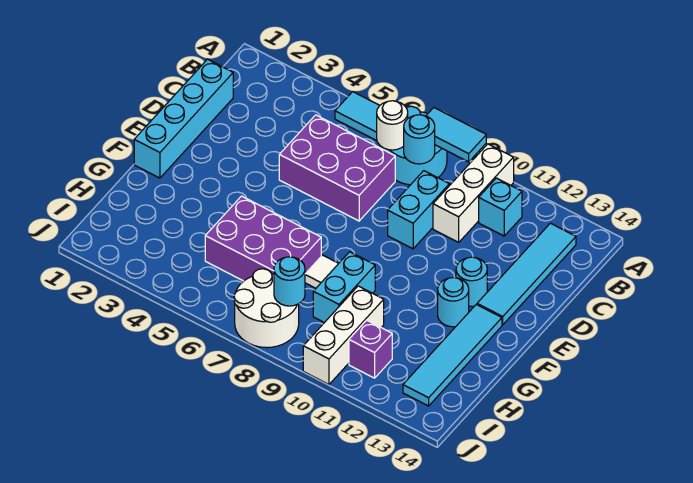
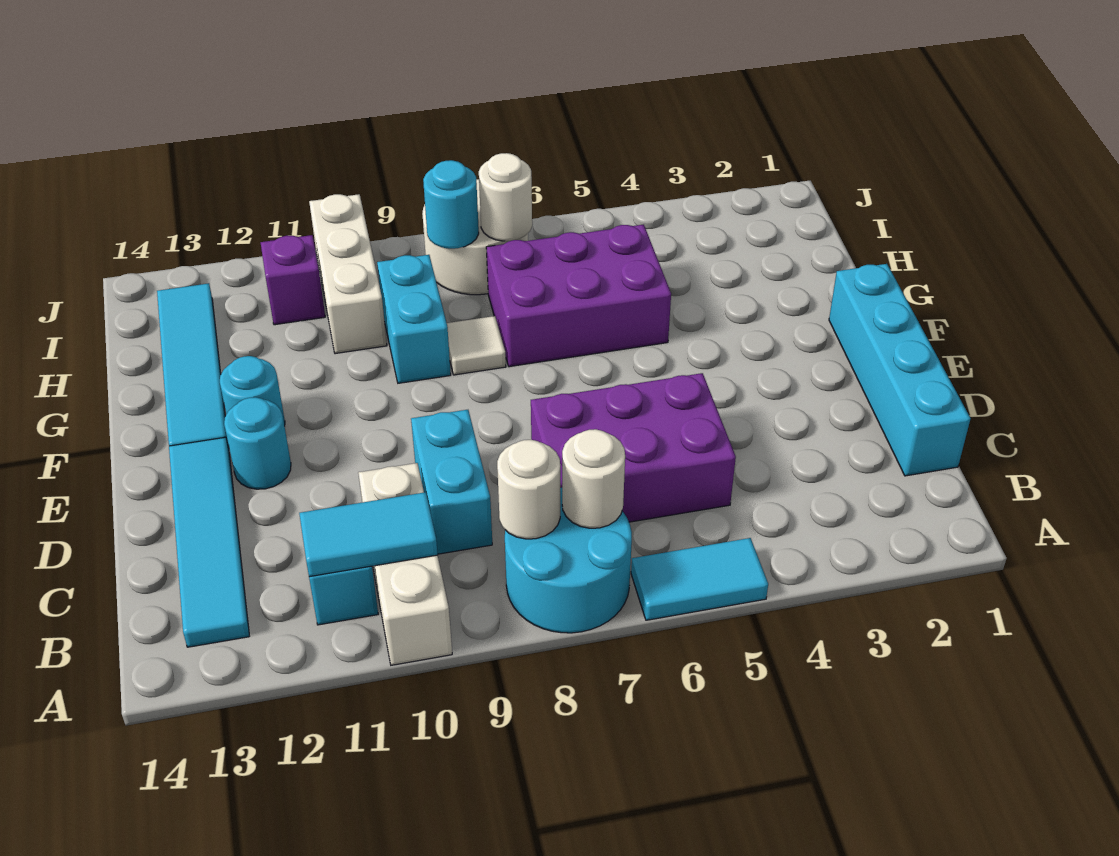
cyan 1x2 tile [426,108,486,162] -> cyan 1x2 tile moved to [299,492,438,577]
cyan 1x1 round brick [404,115,435,164] -> white 1x1 round brick [497,440,560,539]
none -> white 1x1 round brick [479,153,532,241]

